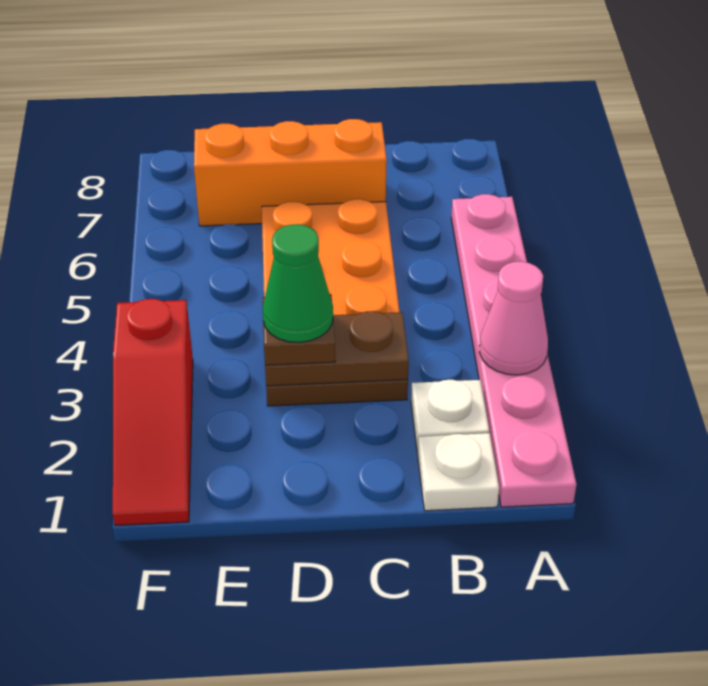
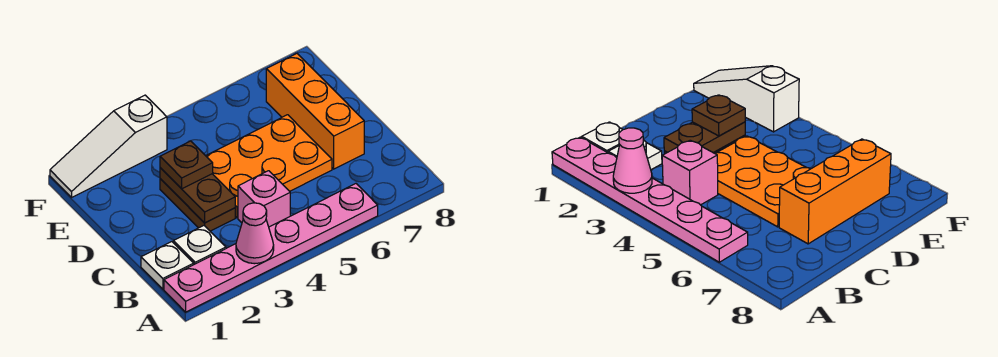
none -> pink 1x1 brick [238,171,290,227]
green 1x1 cone [263,224,333,343] -> none
red 1x3 slope [113,299,193,526] -> white 1x3 slope [50,95,167,197]

